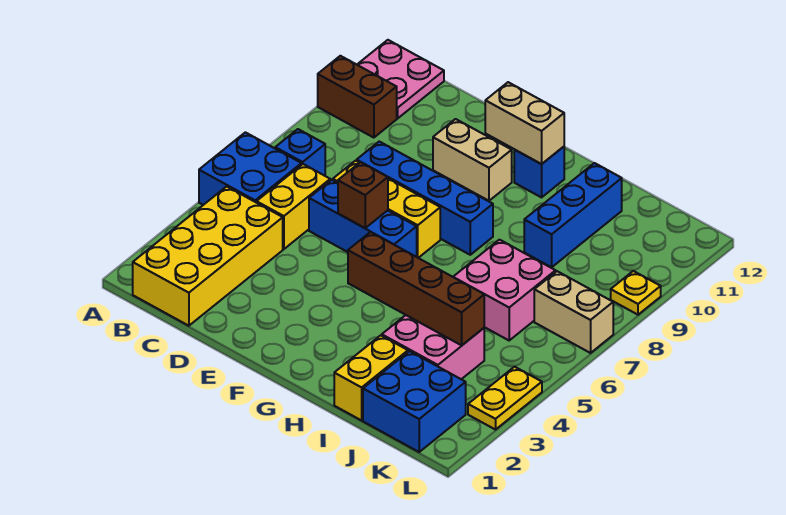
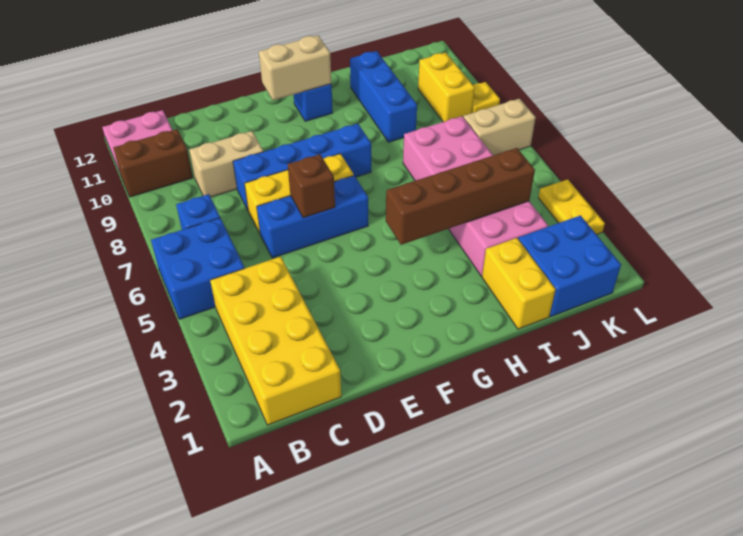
yellow 1x2 brick [257,164,330,249] -> yellow 1x2 brick moved to [418,52,475,122]
tan 1x2 brick [433,119,512,201] -> tan 1x2 brick moved to [189,131,264,197]

